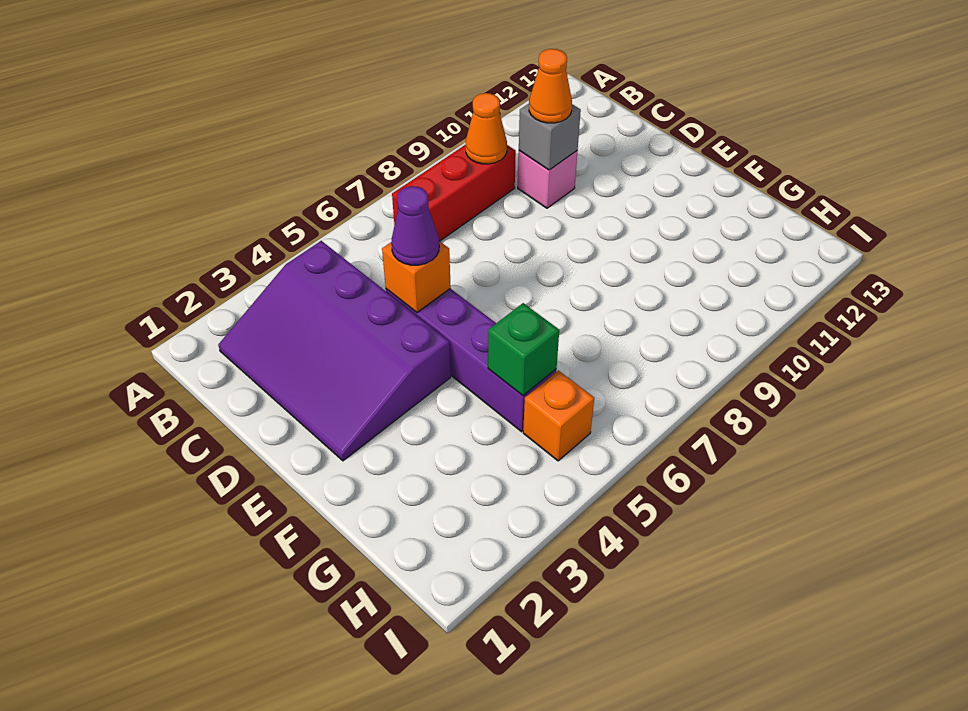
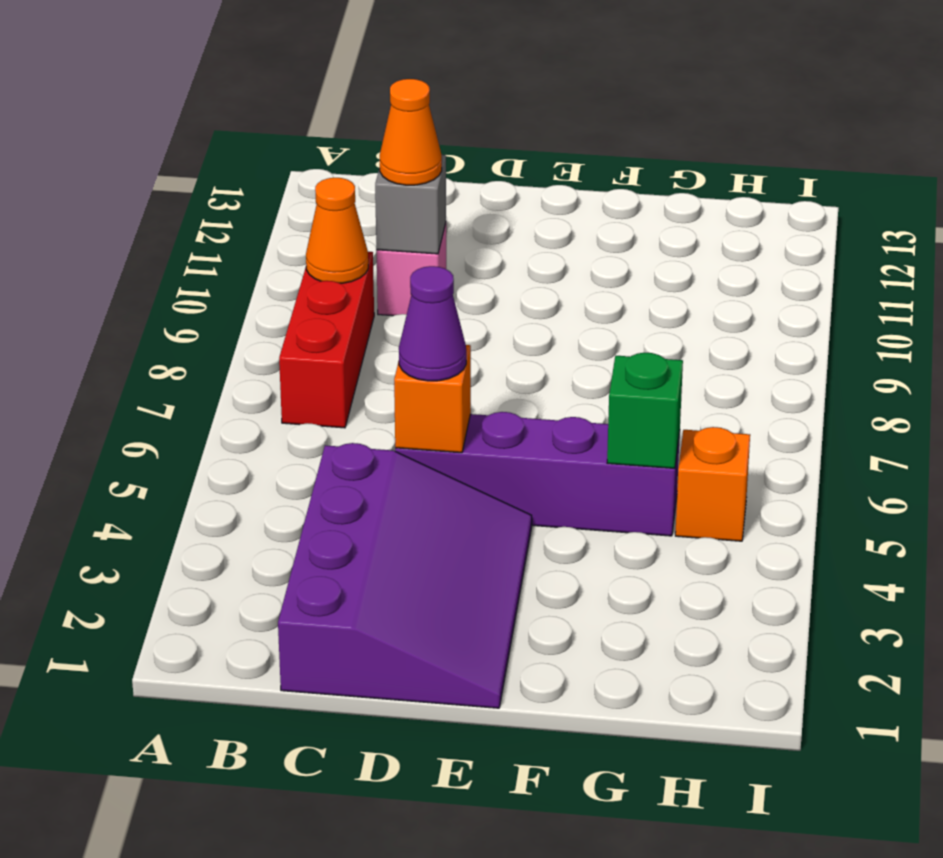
purple 3x4 slope [218,241,451,461] -> purple 3x4 slope turned to [278,443,532,708]

